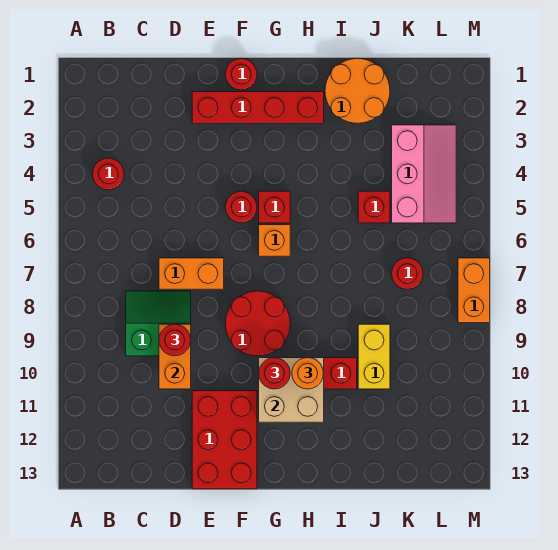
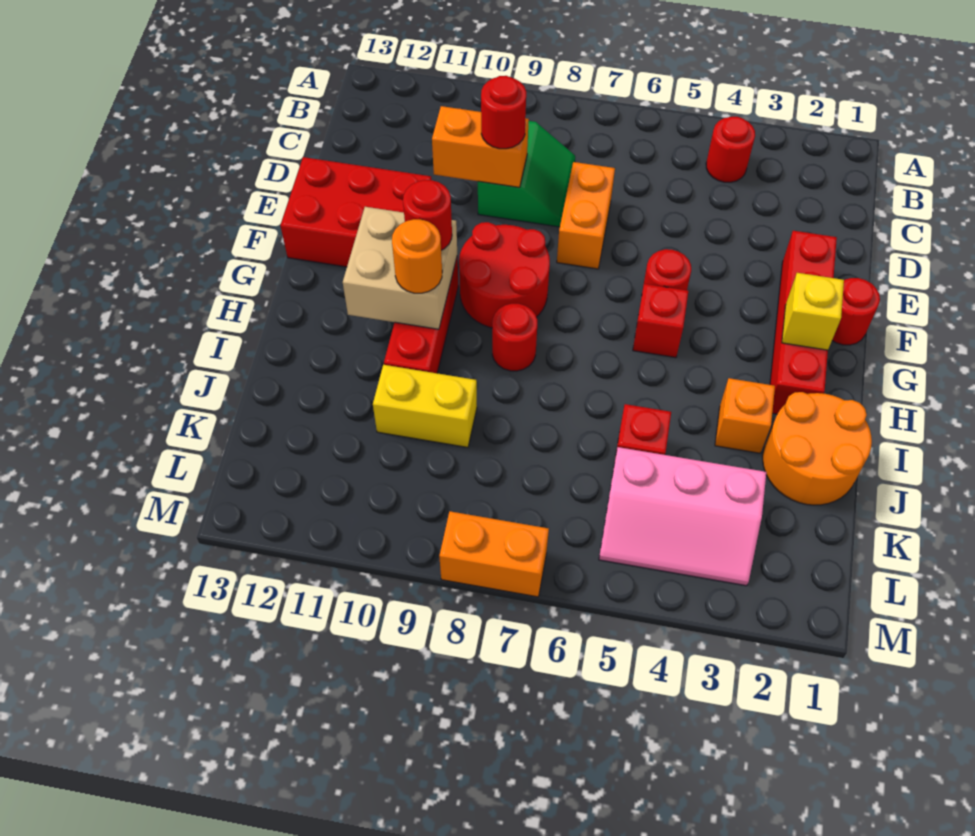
none -> yellow 1x1 brick [782,273,844,350]
orange 1x1 brick [259,225,290,256] -> orange 1x1 brick moved to [715,378,775,453]
red 1x1 round brick [392,258,423,289] -> red 1x1 round brick moved to [492,304,537,371]

